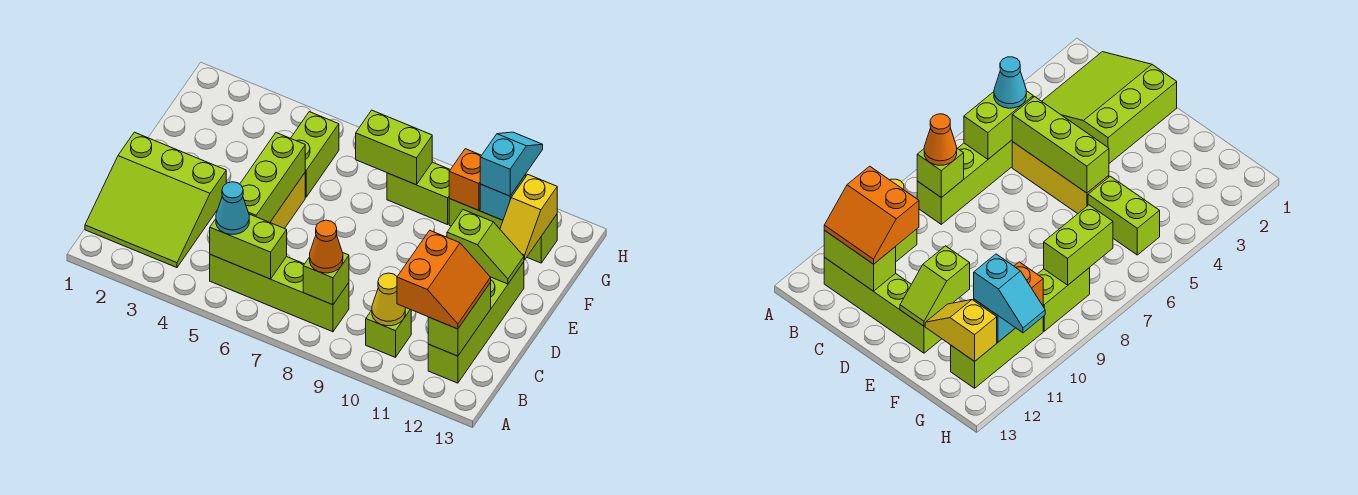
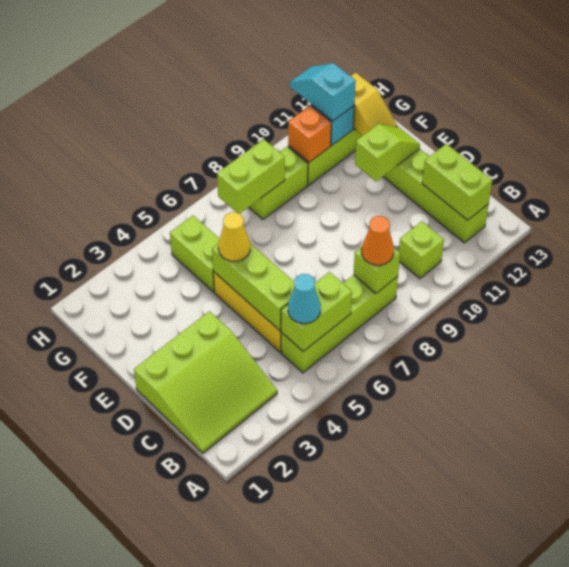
yellow 1x1 cone [372,273,405,326] -> yellow 1x1 cone moved to [218,212,250,261]
orange 2x2 slope [397,231,491,329] -> none

